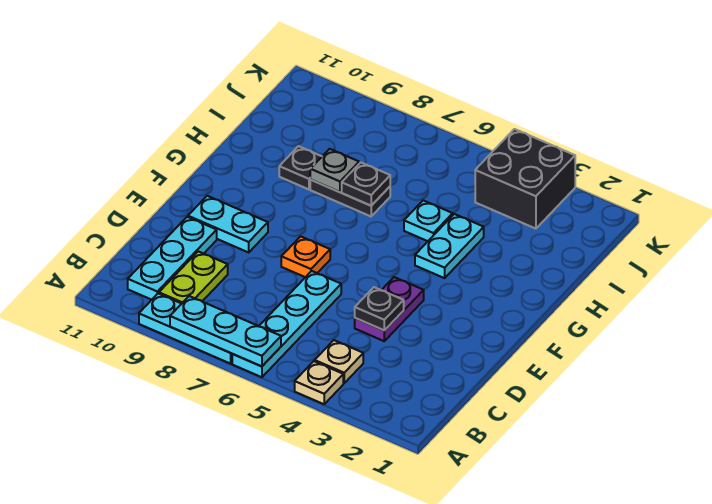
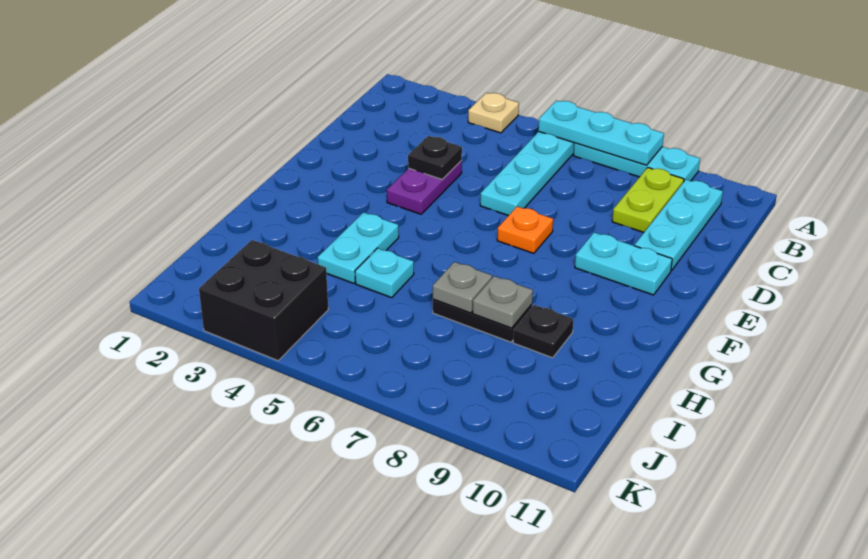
tan 1x1 plate [315,340,363,383] -> none
black 1x1 plate [342,163,390,206] -> grey 1x1 plate [433,262,492,313]

